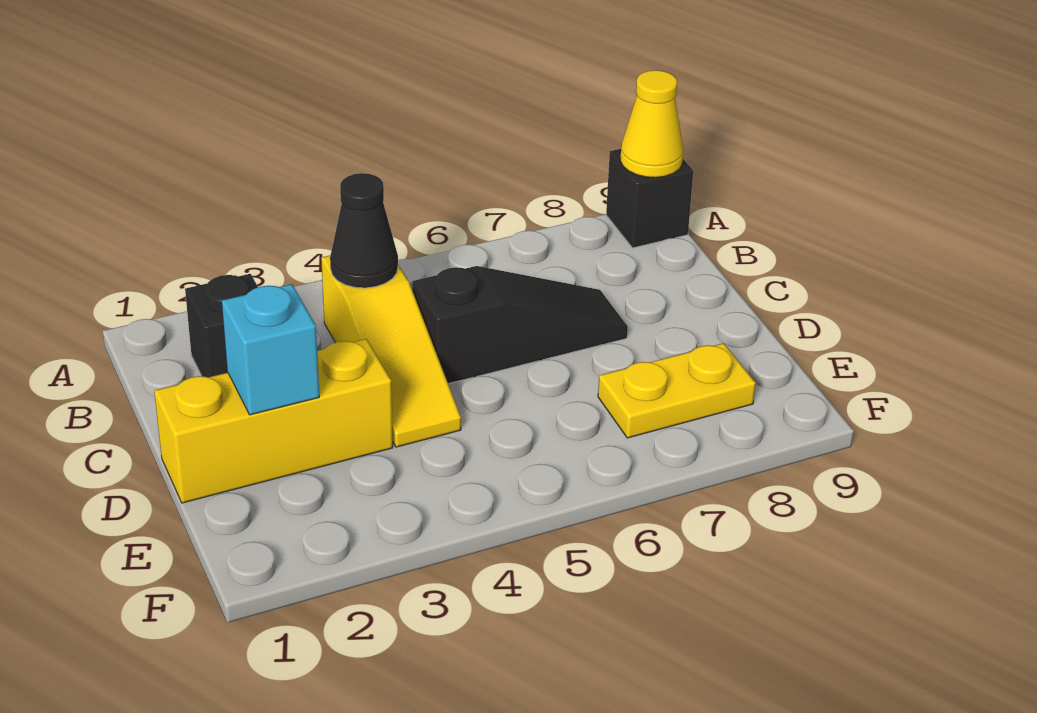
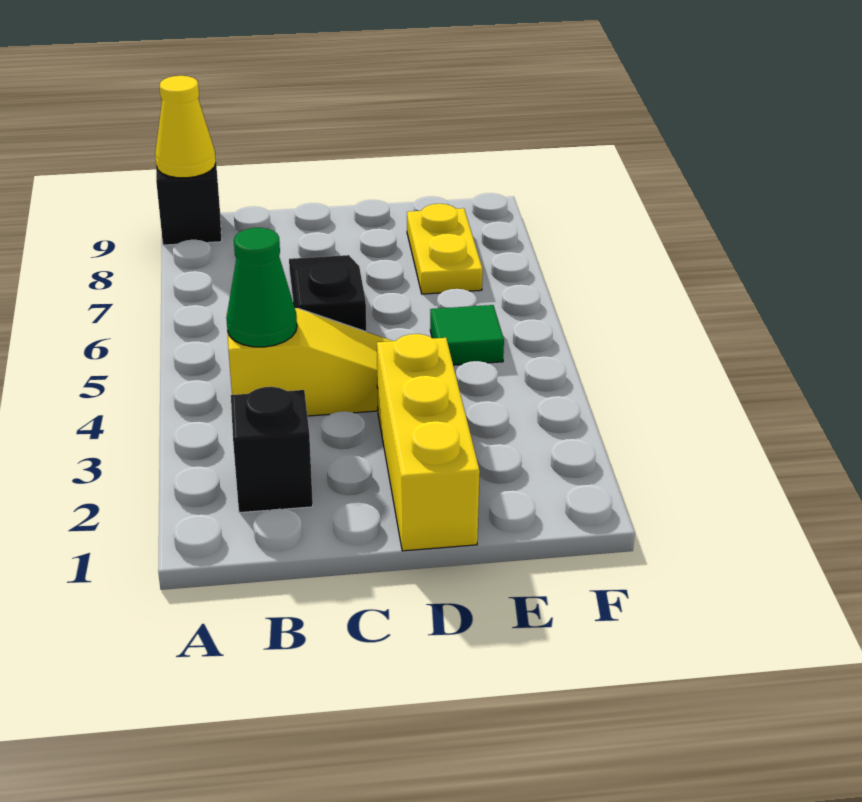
black 1x1 cone [330,173,398,288] -> green 1x1 cone [226,228,297,347]
cyan 1x1 brick [222,284,319,415] -> none
none -> green 1x1 tile [430,305,504,365]

